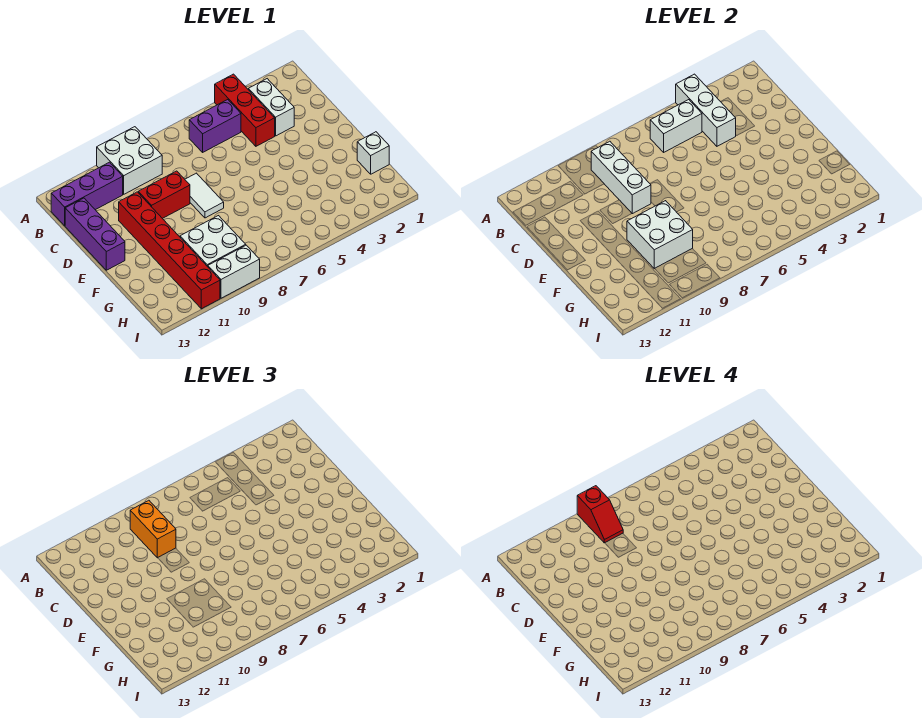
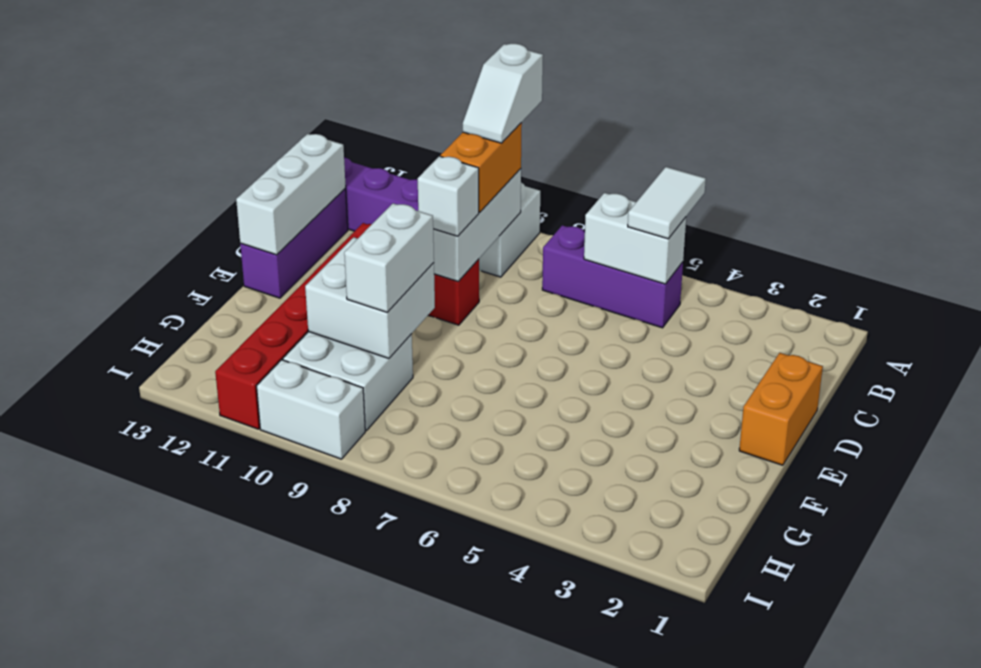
red 1x3 brick [215,74,275,146] -> none
white 1x3 brick [676,74,736,146] -> white 1x3 brick moved to [236,134,346,255]
red 1x2 slope [577,486,623,543] -> white 1x2 slope [463,44,543,143]
white 1x2 brick [248,79,294,136] -> white 1x2 brick moved to [344,203,434,312]
purple 1x2 brick [189,100,241,152] -> purple 1x3 brick [542,225,683,328]
none -> orange 1x2 brick [739,353,823,465]
white 1x2 tile [185,173,224,218] -> white 1x2 tile moved to [628,167,706,239]
white 1x1 brick [357,132,389,174] -> white 1x1 brick moved to [418,156,479,236]

